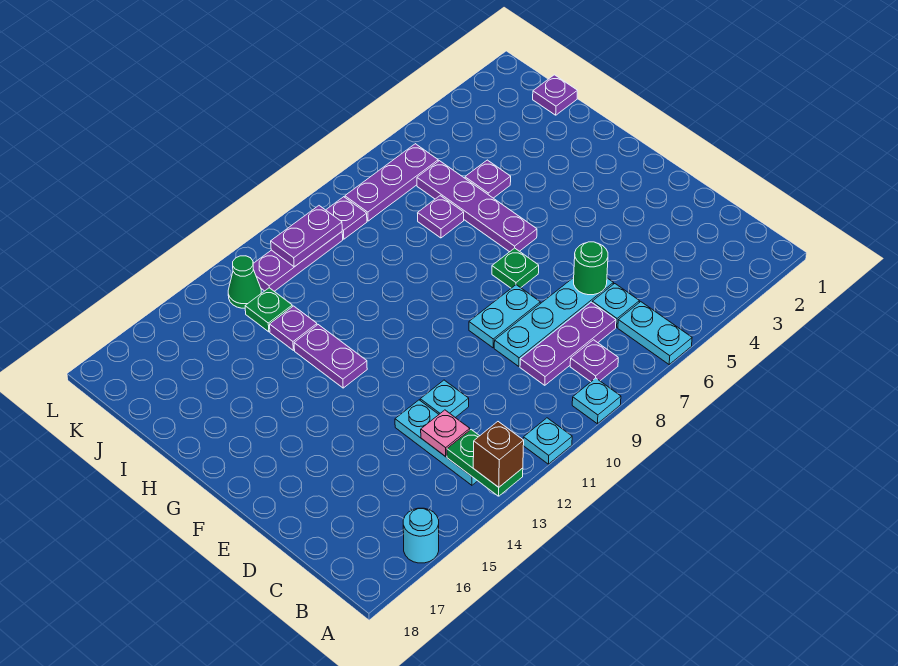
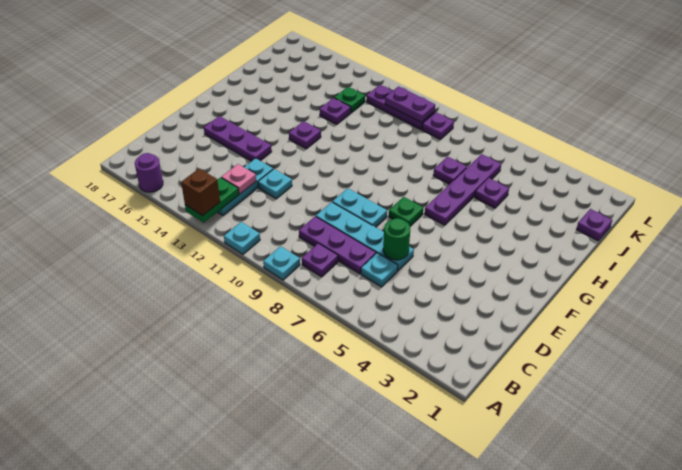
cyan 1x2 plate [618,302,692,364] -> none
cyan 1x1 round brick [403,508,439,563] -> purple 1x1 round brick [135,153,163,192]
purple 1x2 plate [294,325,367,388] -> purple 1x1 plate [289,121,321,149]
purple 1x3 plate [345,144,438,221] -> purple 1x3 plate moved to [204,116,272,161]
green 1x1 cone [228,256,261,308] -> none

